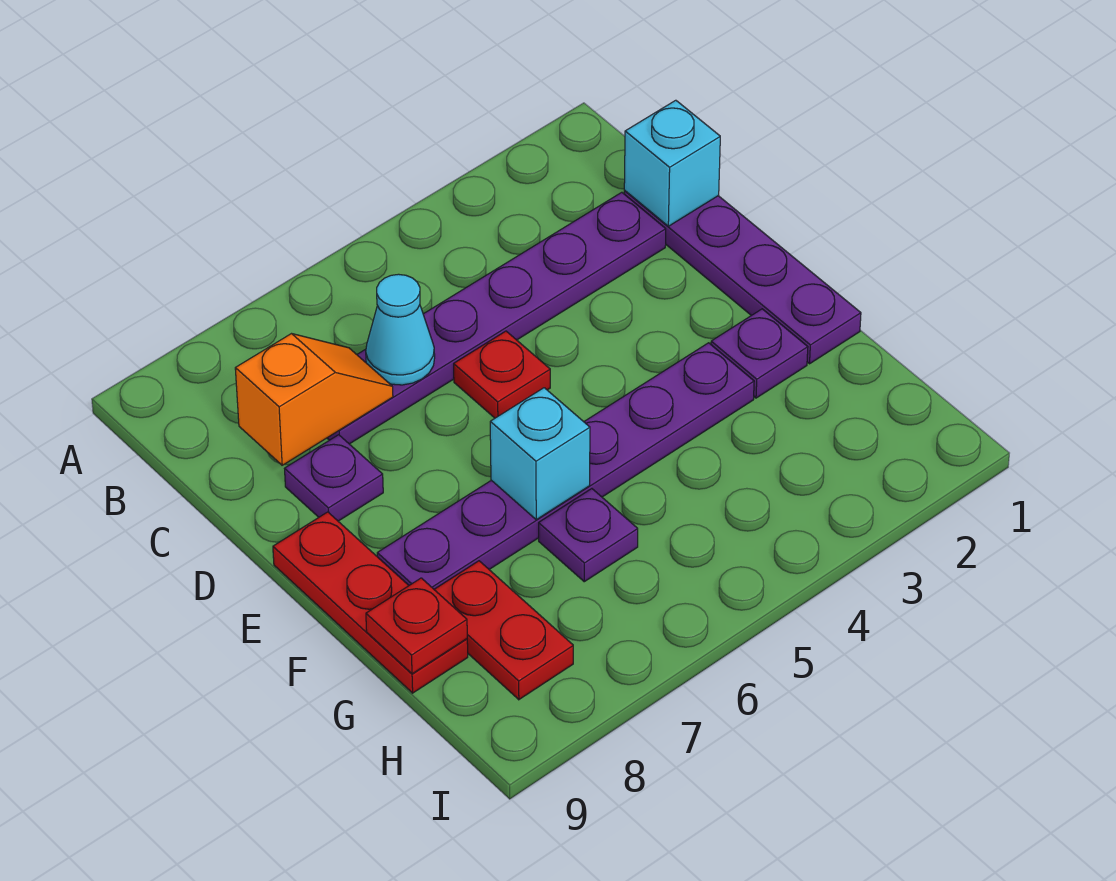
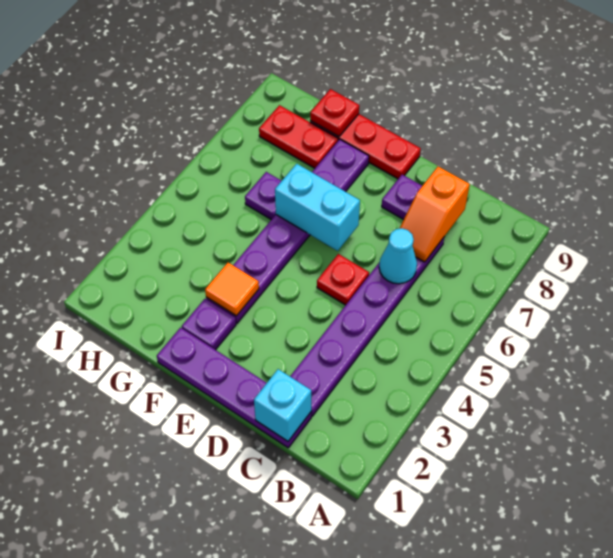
none -> orange 1x1 tile [205,263,259,316]
cyan 1x1 brick [490,388,590,520] -> cyan 1x2 brick [275,164,360,251]

